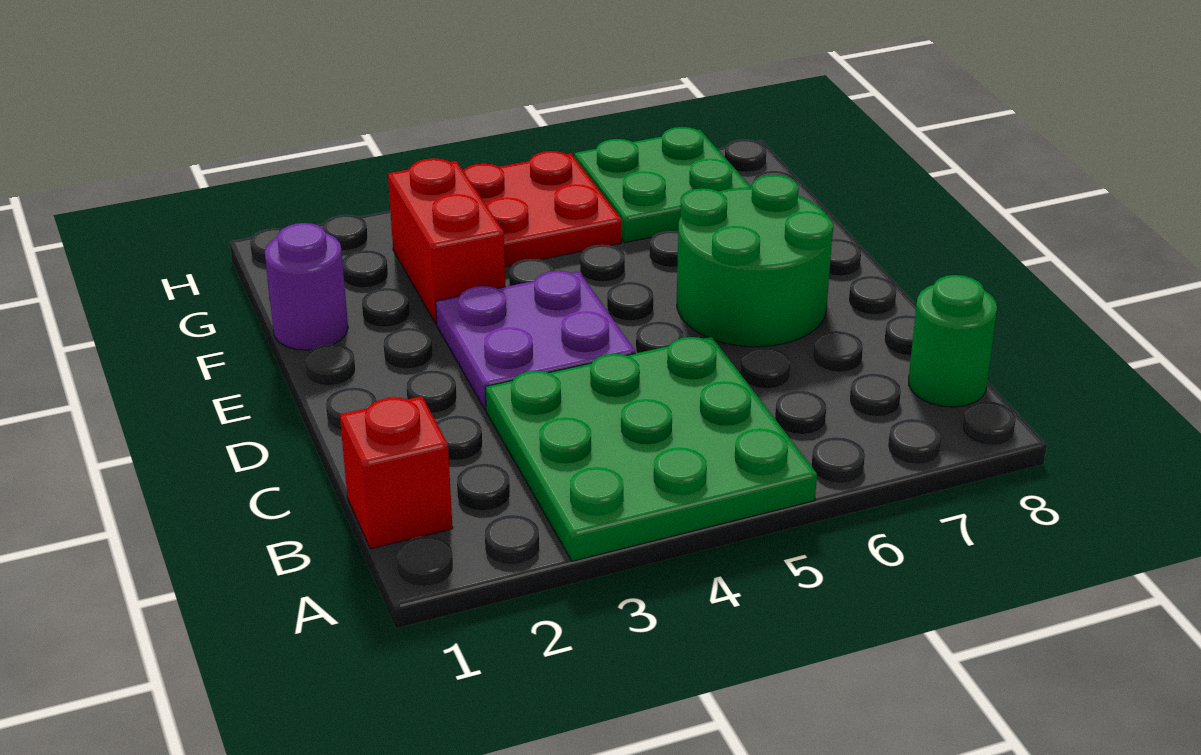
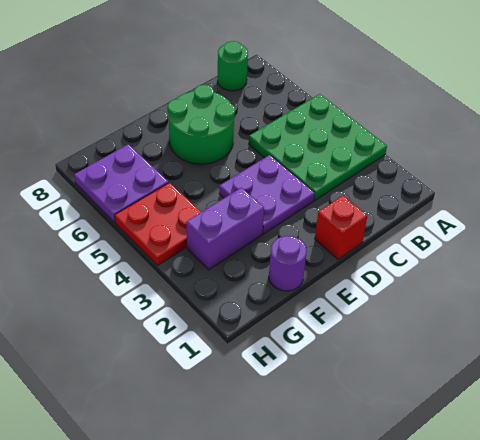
red 1x1 brick [340,396,453,549] -> red 1x1 brick moved to [315,195,367,259]
red 1x2 brick [388,158,505,325] -> purple 1x2 brick [187,188,264,270]
green 2x2 plate [574,127,752,243] -> purple 2x2 plate [74,144,169,222]

